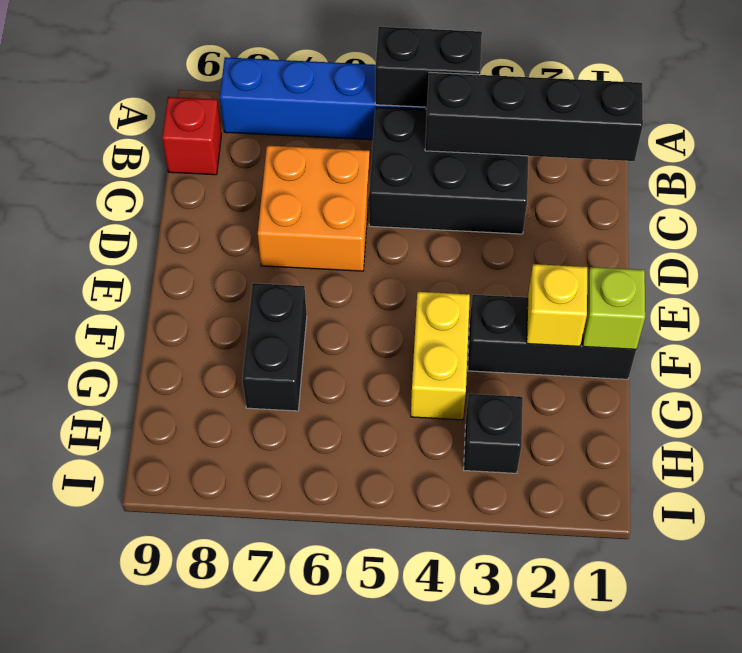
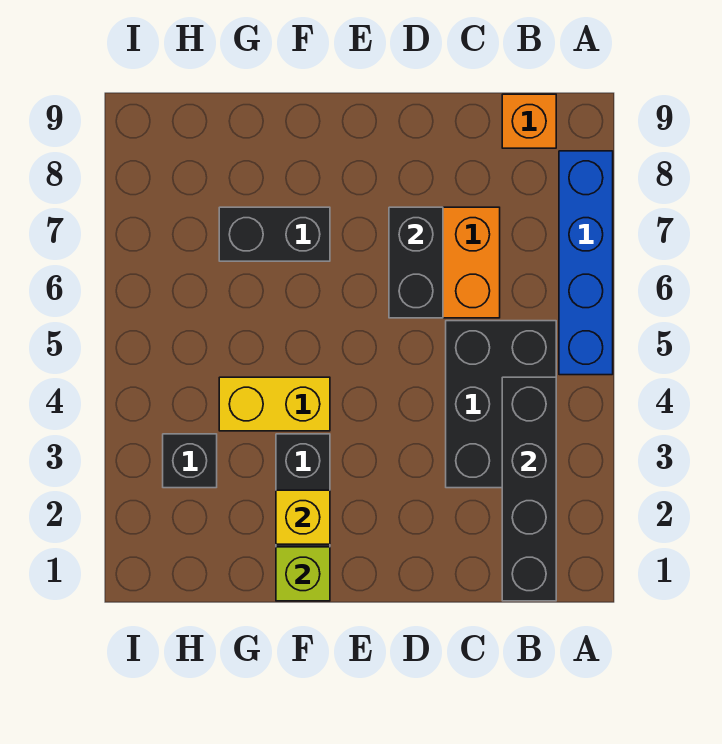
black 1x2 brick [375,27,482,107] -> black 1x2 brick moved to [389,207,443,318]
red 1x1 brick [162,97,222,175] -> orange 1x1 brick [502,94,556,148]

